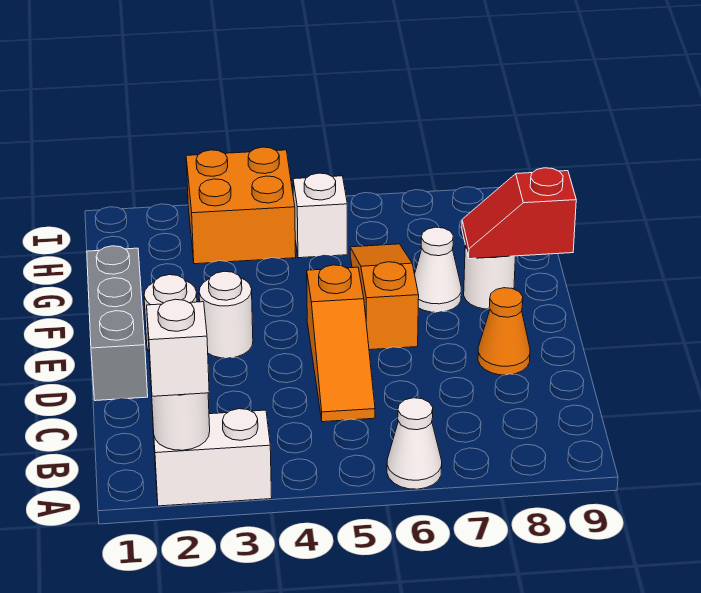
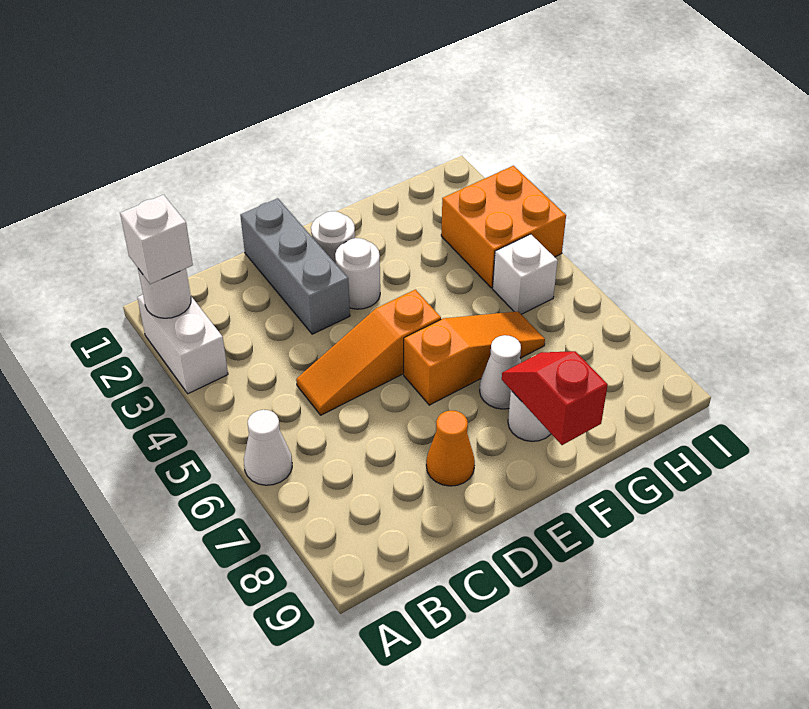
grey 1x3 brick [87,246,148,401] -> grey 1x3 brick turned to [240,198,350,334]

